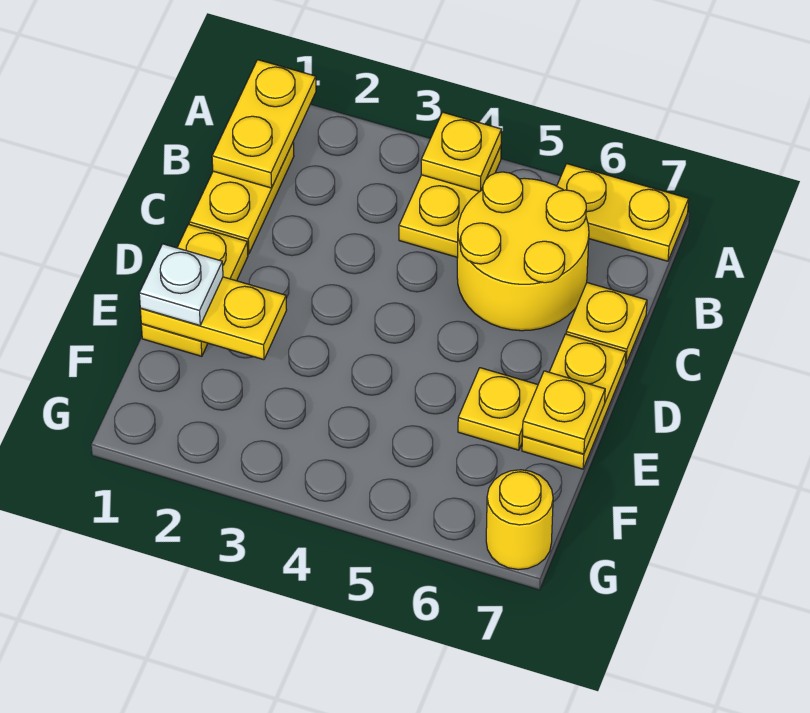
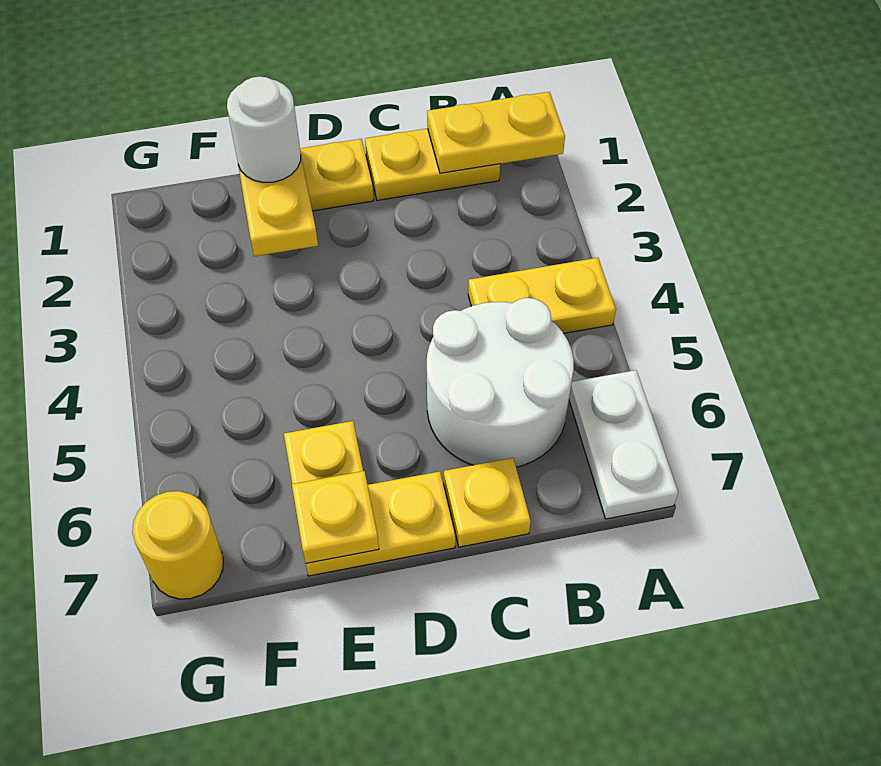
yellow 1x1 plate [421,112,502,192] -> none
yellow 1x2 plate [557,164,689,261] -> white 1x2 plate [569,370,678,519]
yellow 2x2 round brick [457,172,589,331] -> white 2x2 round brick [427,298,574,467]
white 1x1 plate [139,244,223,325] -> white 1x1 round brick [227,76,301,182]

